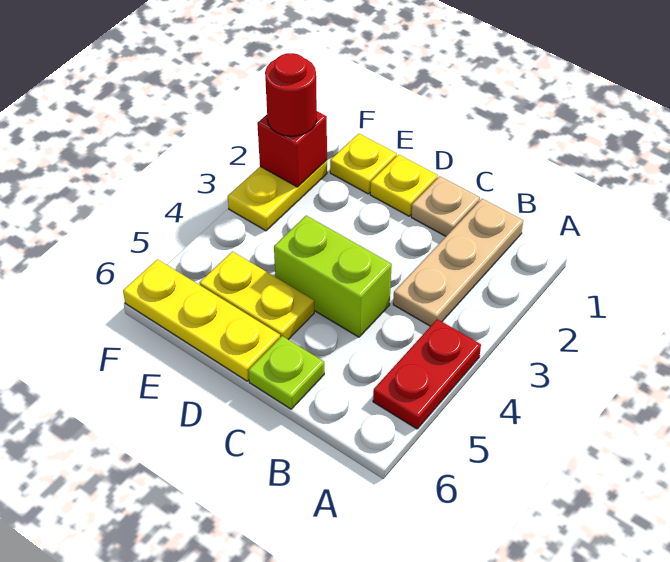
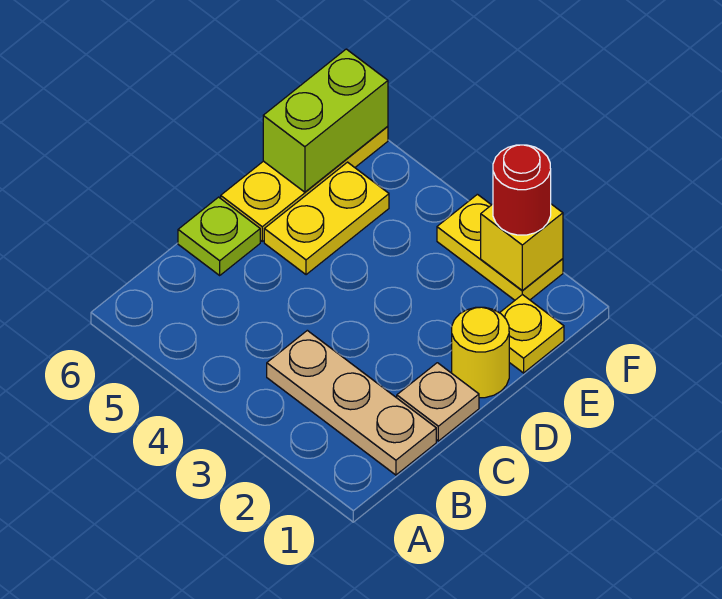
red 1x2 plate [373,319,481,429] -> none
lime 1x2 brick [274,216,392,337] -> lime 1x2 brick moved to [263,49,388,192]
yellow 1x1 plate [370,155,438,216] -> yellow 1x1 round brick [452,307,509,398]
red 1x1 brick [257,111,327,187] -> yellow 1x1 brick [481,204,563,290]

